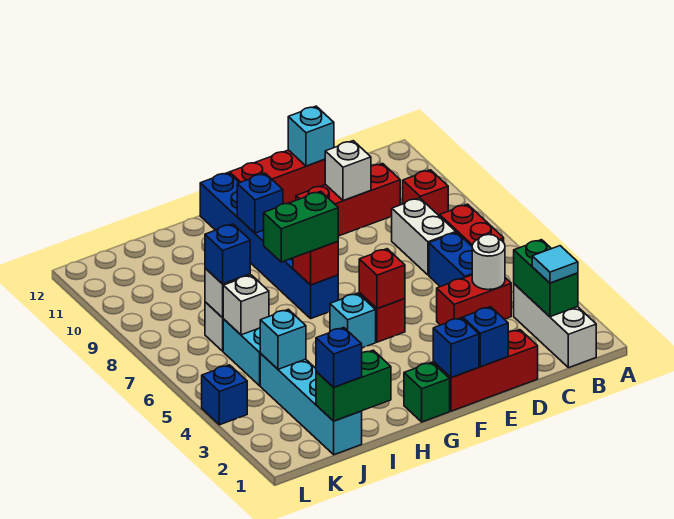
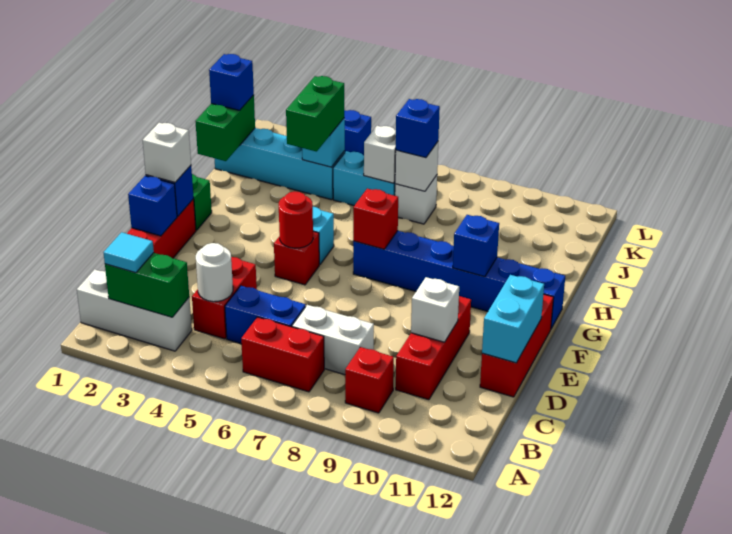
cyan 1x1 brick [288,106,334,166] -> cyan 1x2 brick [482,275,544,363]
none -> white 1x1 brick [143,123,191,182]
red 1x1 brick [359,249,405,309] -> red 1x1 round brick [279,191,313,248]
green 1x2 brick [264,191,338,262] -> green 1x2 brick moved to [286,76,344,151]

